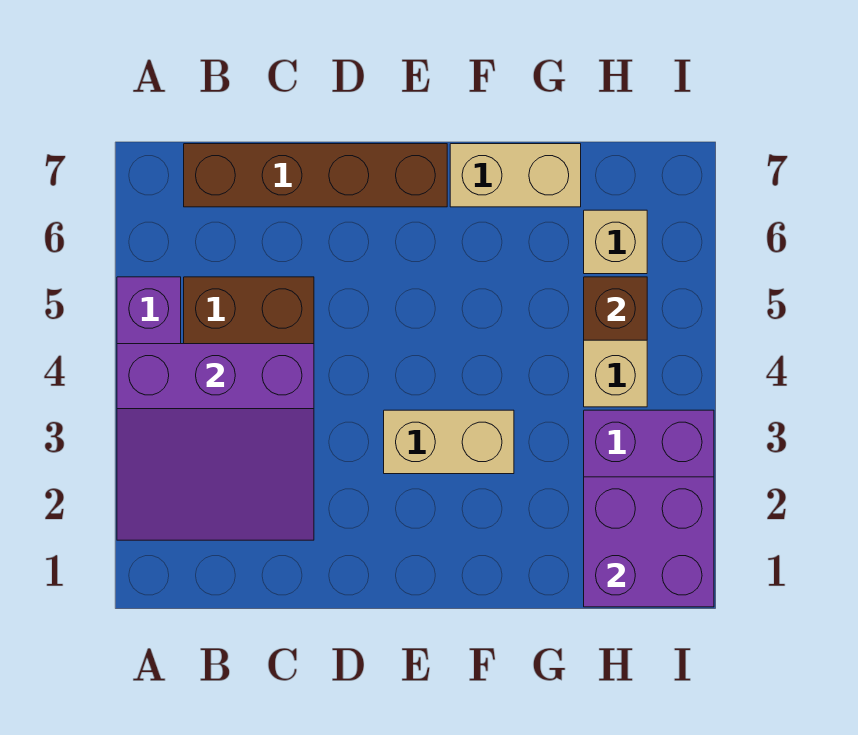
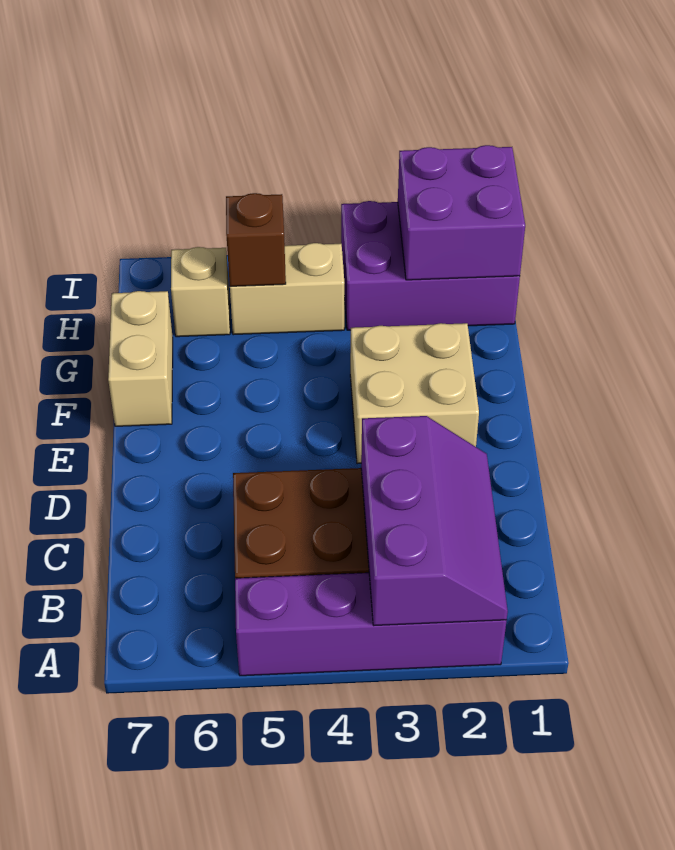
purple 3x3 slope [117,344,314,540] -> purple 2x3 slope [361,416,508,625]
brown 1x4 brick [184,144,447,207] -> none
tan 1x2 brick [384,410,514,474] -> tan 2x2 brick [350,323,479,464]

